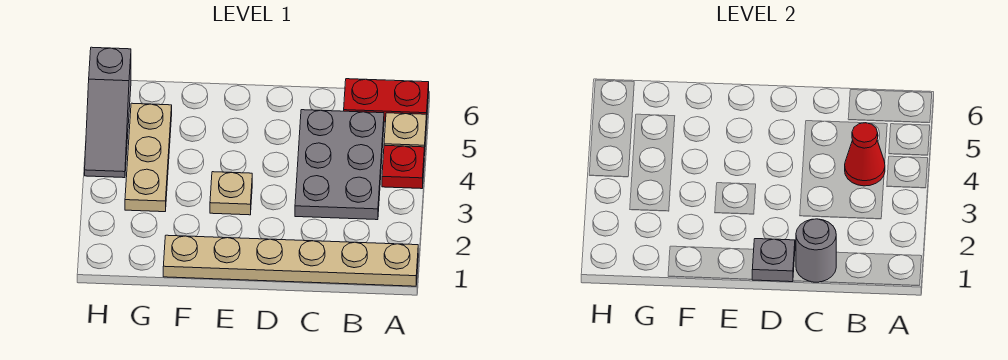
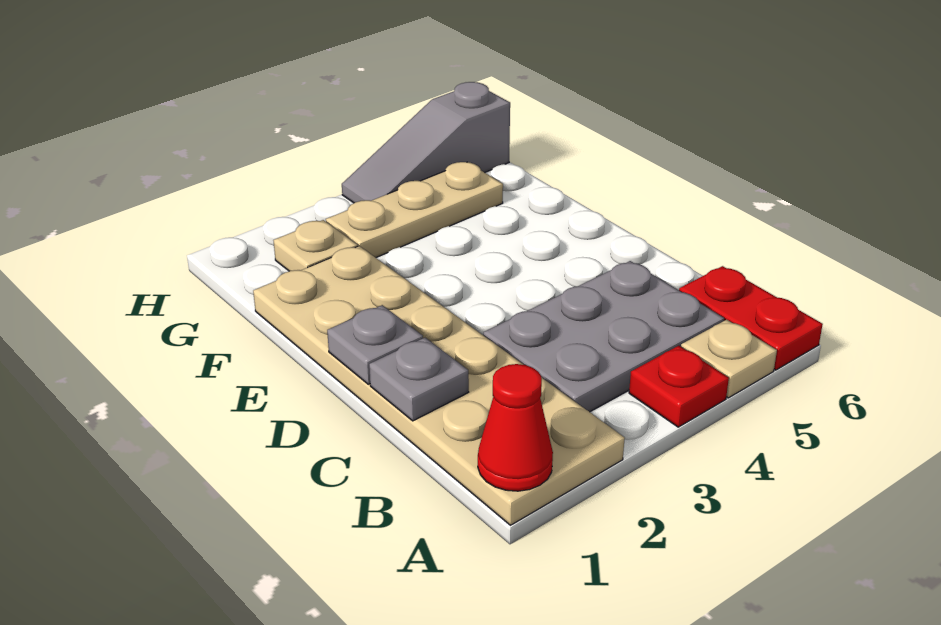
tan 1x6 plate [163,235,418,286] -> tan 2x6 plate [253,246,625,525]
red 1x1 cone [845,123,885,186] -> red 1x1 cone moved to [478,364,553,491]
grey 1x1 round brick [796,219,836,282] -> grey 1x1 plate [369,338,469,421]
tan 1x1 plate [210,172,252,215] -> tan 1x1 plate moved to [273,220,358,271]

